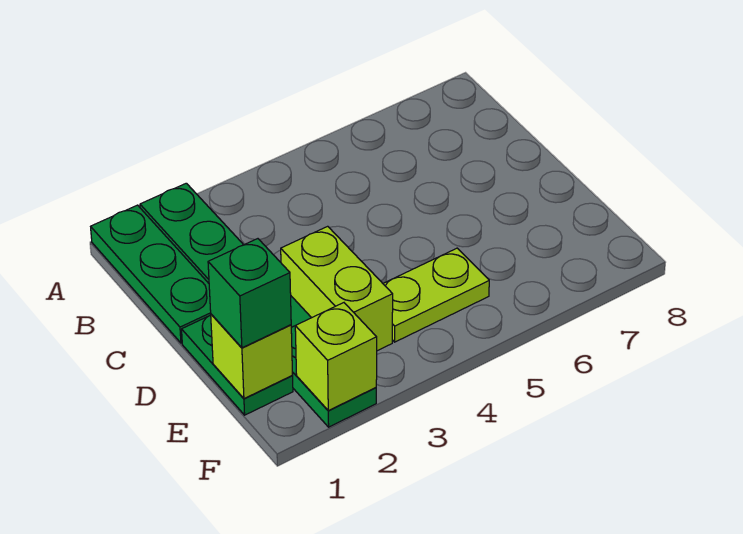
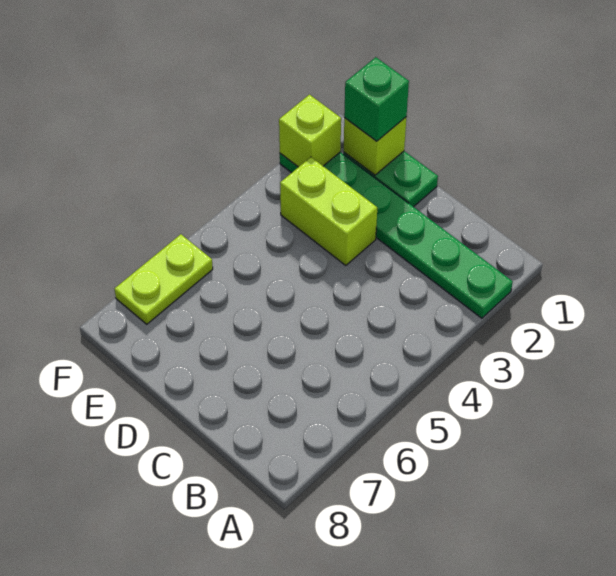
green 1x3 plate [91,205,211,343] -> none
lime 1x2 plate [383,248,489,342] -> lime 1x2 plate moved to [115,234,213,324]

